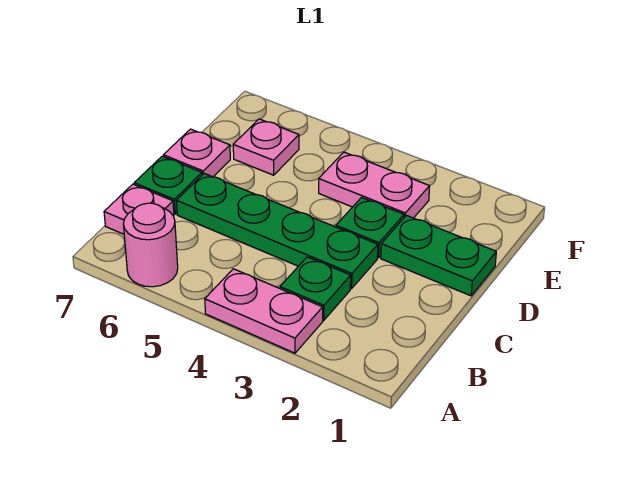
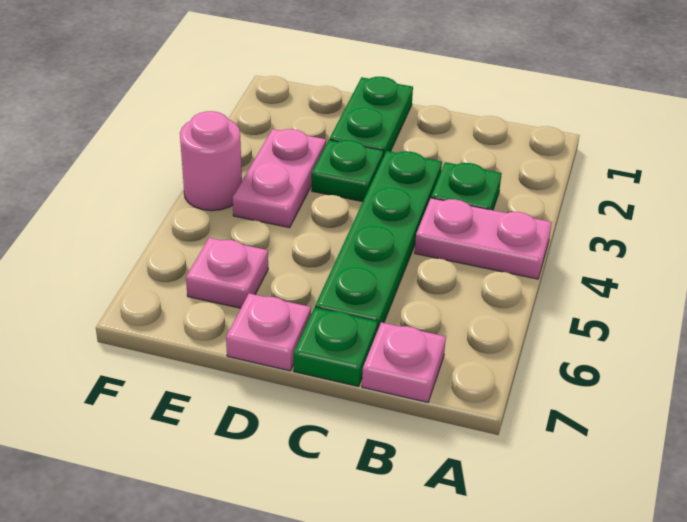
pink 1x2 plate [205,269,323,353] -> pink 1x2 plate turned to [415,198,552,279]
pink 1x1 round brick [123,203,178,287] -> pink 1x1 round brick moved to [180,111,242,211]

